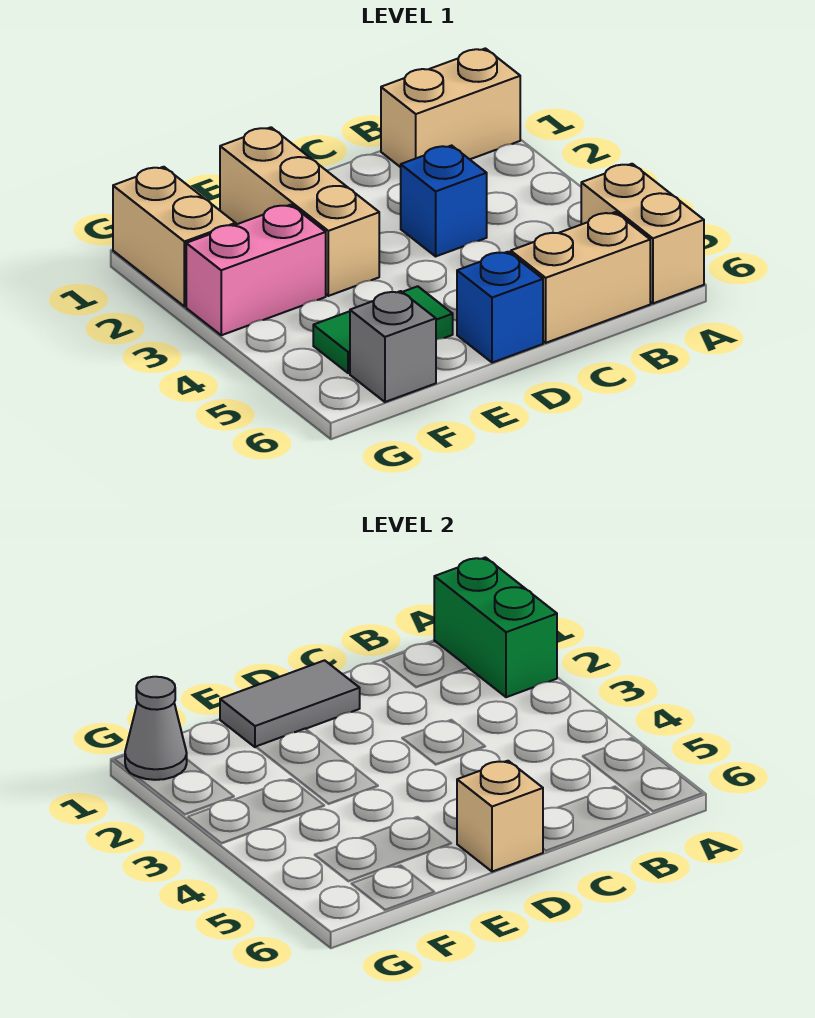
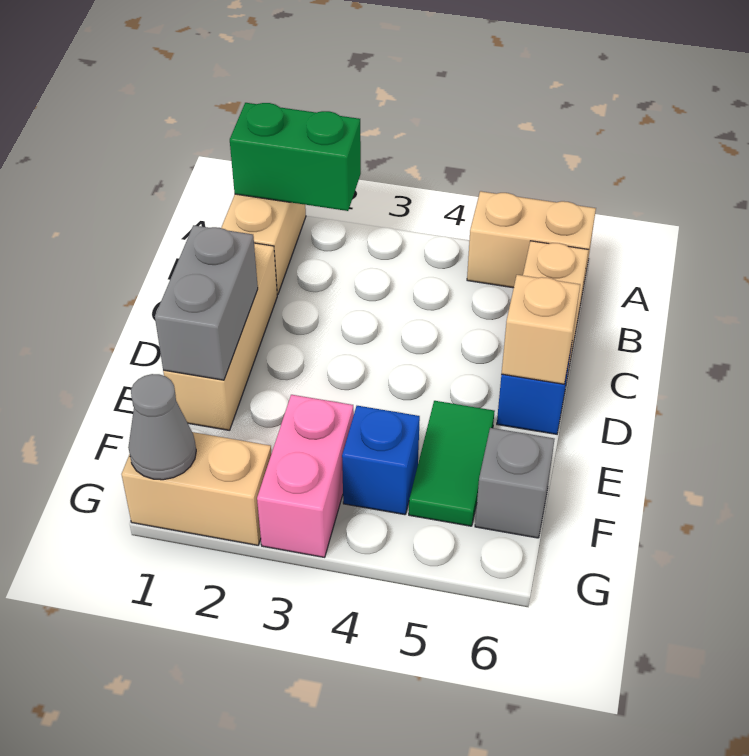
blue 1x1 brick [401,145,487,256] -> blue 1x1 brick moved to [342,406,420,515]
grey 1x2 tile [220,660,360,747] -> grey 1x2 brick [155,225,258,380]
tan 1x3 brick [220,127,379,296] -> tan 1x3 brick turned to [163,243,277,430]

